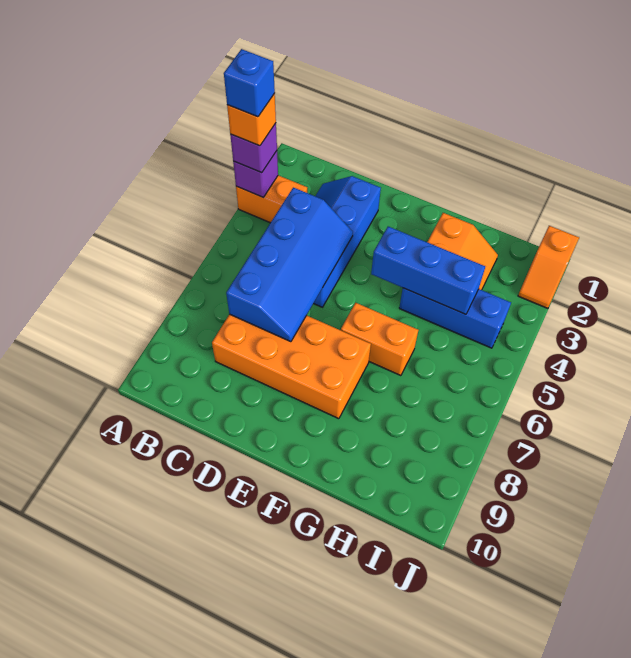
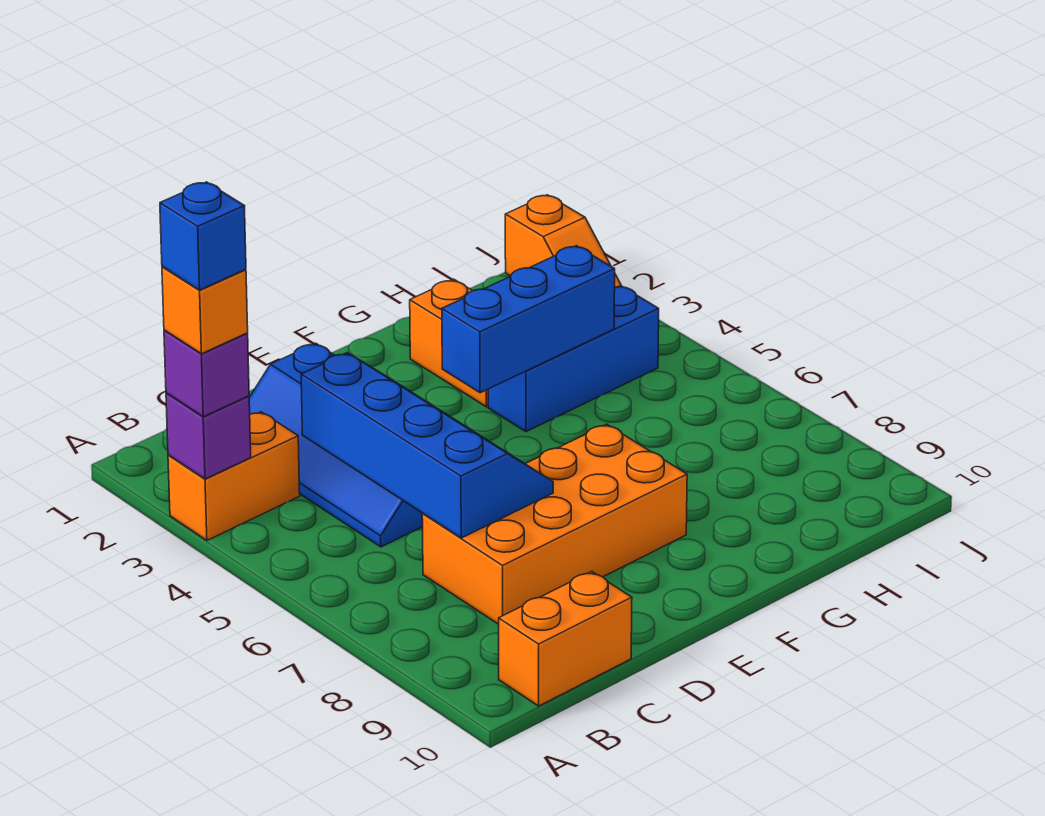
orange 1x2 brick [341,303,418,376] -> orange 1x2 brick moved to [499,571,632,706]

